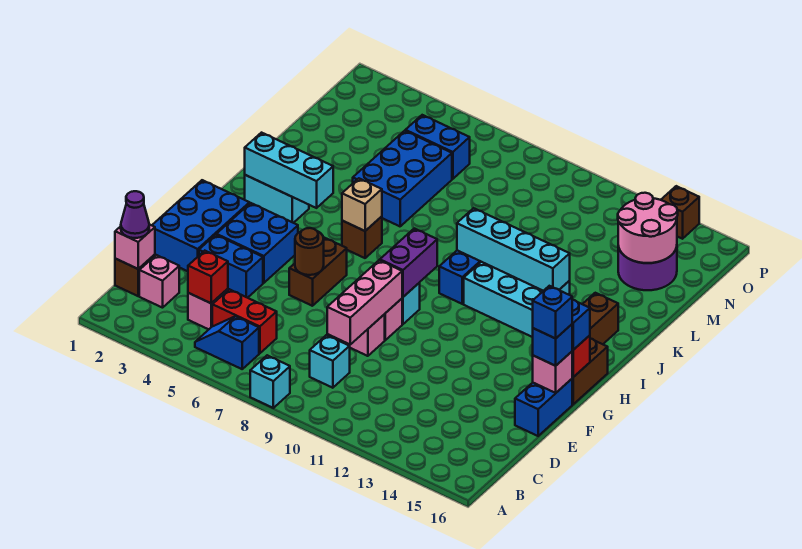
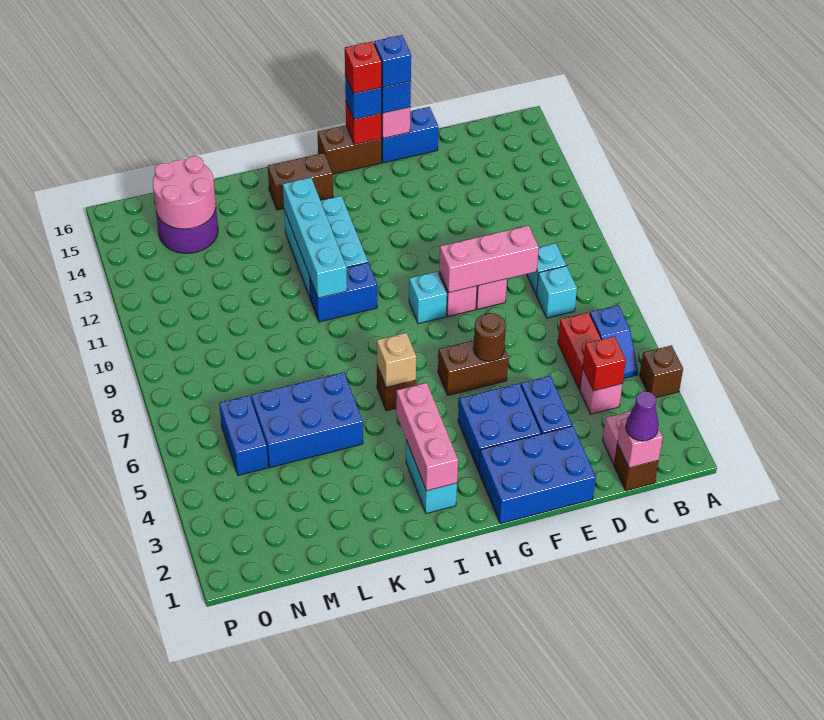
cyan 1x1 brick [250,355,290,408] -> cyan 1x1 brick moved to [537,266,577,318]
purple 1x2 brick [380,229,437,297] -> none
none -> red 1x1 brick [345,41,382,94]
cyan 1x3 brick [245,133,333,208] -> pink 1x3 brick [396,383,458,491]
brown 1x1 brick [661,186,699,239] -> brown 1x1 brick moved to [640,345,683,398]

